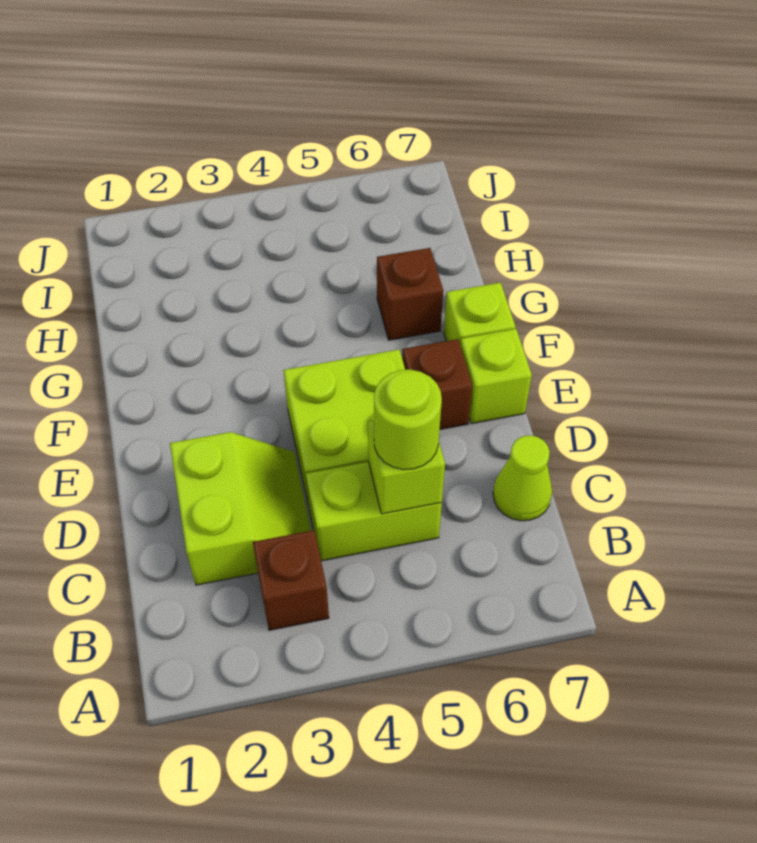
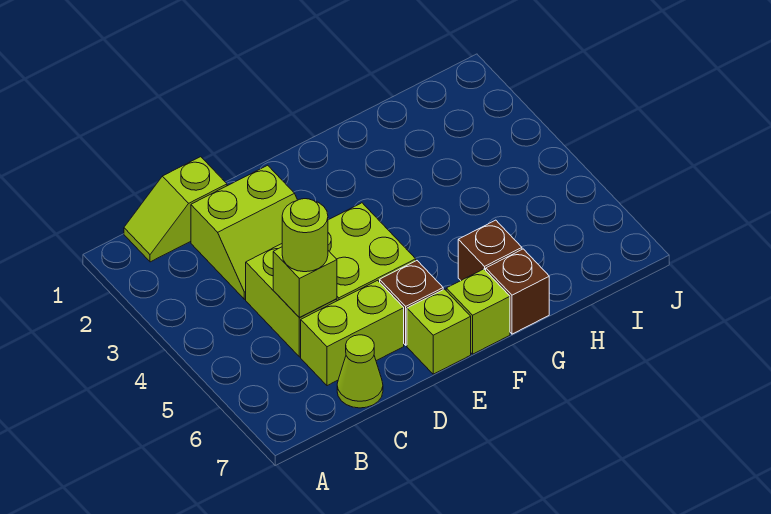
none -> lime 1x2 slope [124,157,227,262]
brown 1x1 brick [253,530,329,630] -> brown 1x1 brick moved to [486,249,549,334]
none -> lime 1x2 brick [301,280,404,386]

